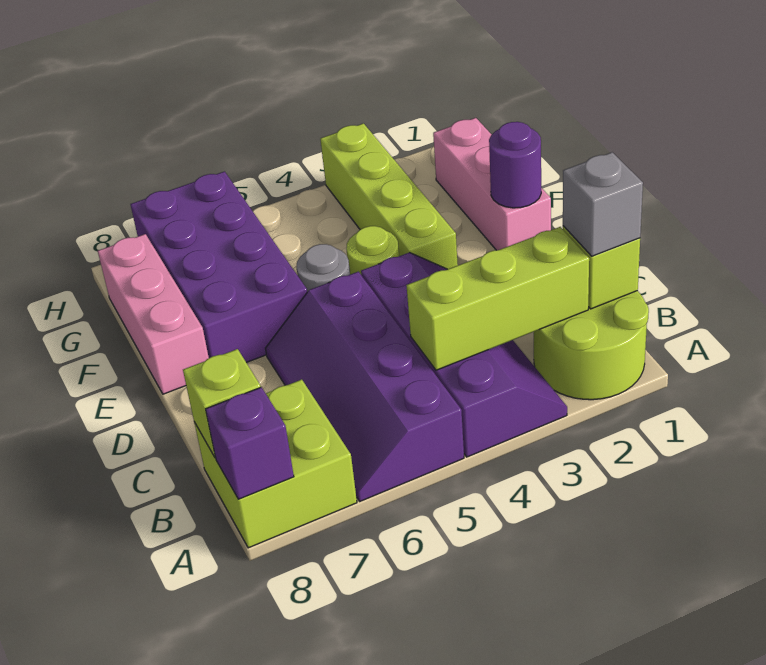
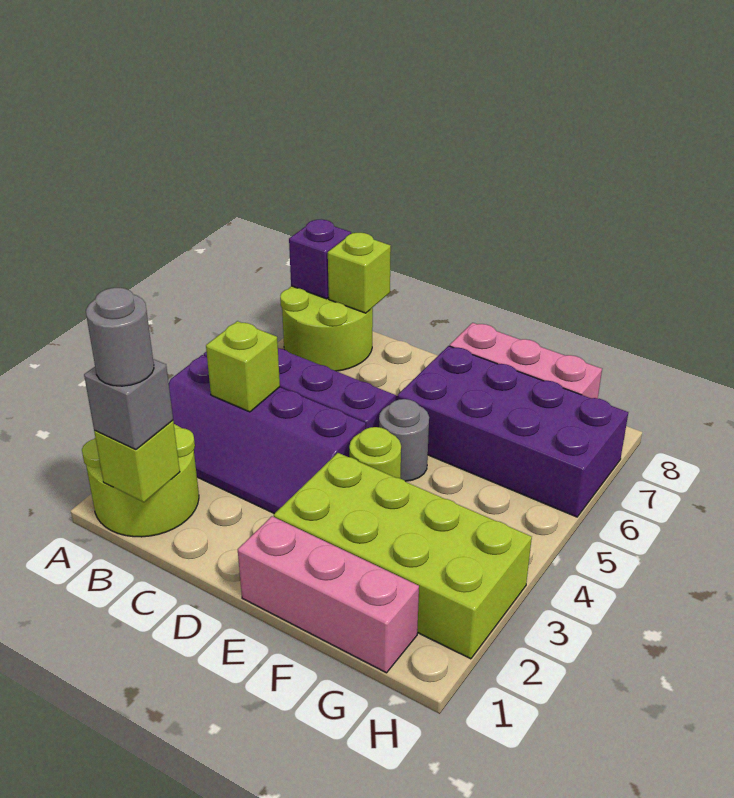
lime 2x2 brick [194,379,357,548] -> lime 2x2 round brick [280,286,373,371]
none -> grey 1x1 round brick [86,288,154,386]
lime 1x3 brick [406,227,589,370] -> lime 1x1 brick [206,321,280,412]
purple 1x1 round brick [489,122,541,208] -> none
lime 1x4 brick [320,123,458,269] -> lime 2x4 brick [274,453,532,659]

